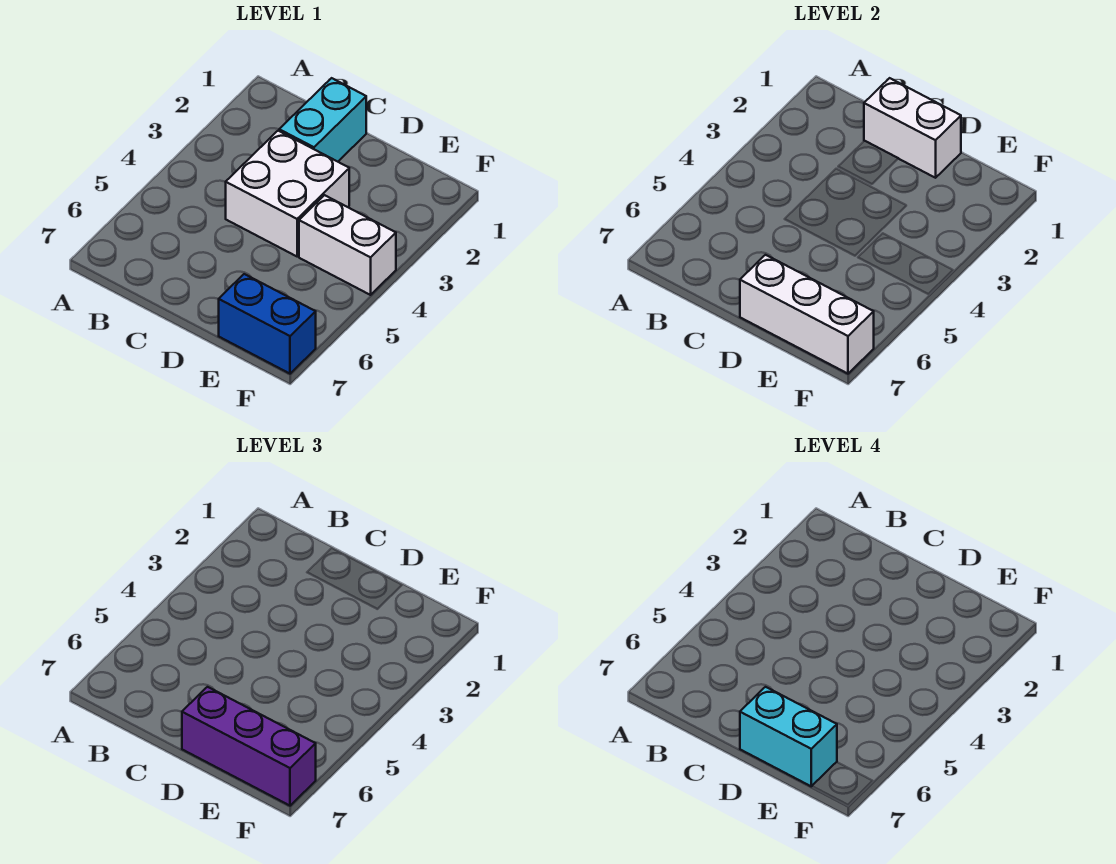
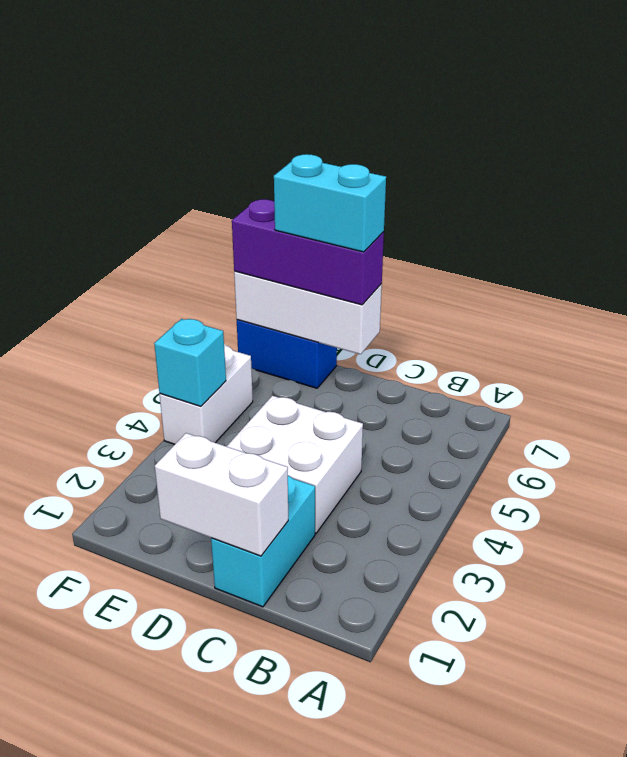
white 1x2 brick [299,195,396,295] -> white 1x2 brick turned to [160,345,253,444]
none -> cyan 1x1 brick [154,319,226,406]

